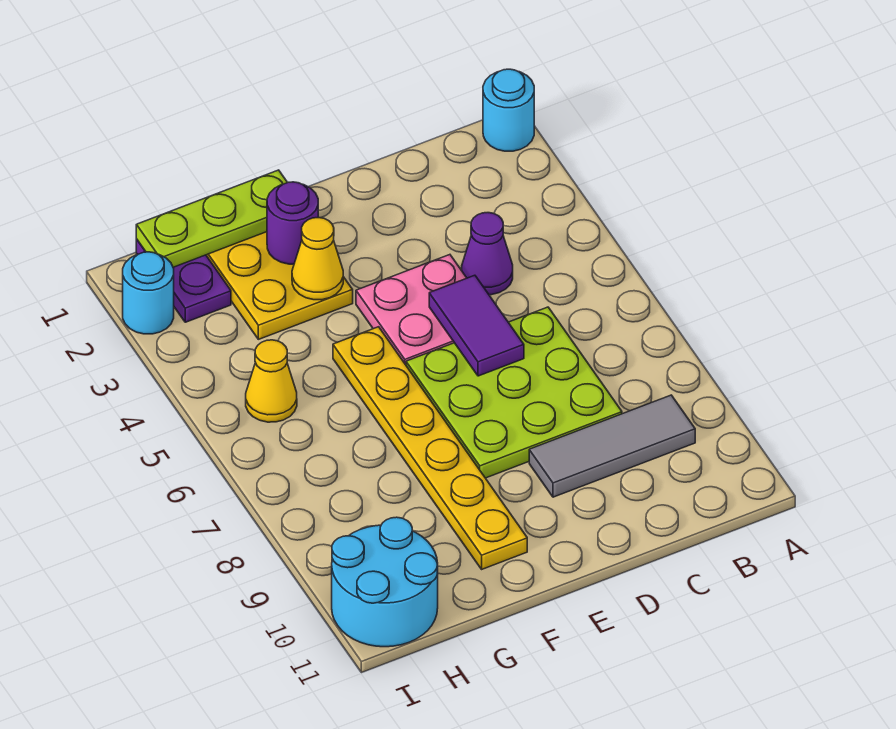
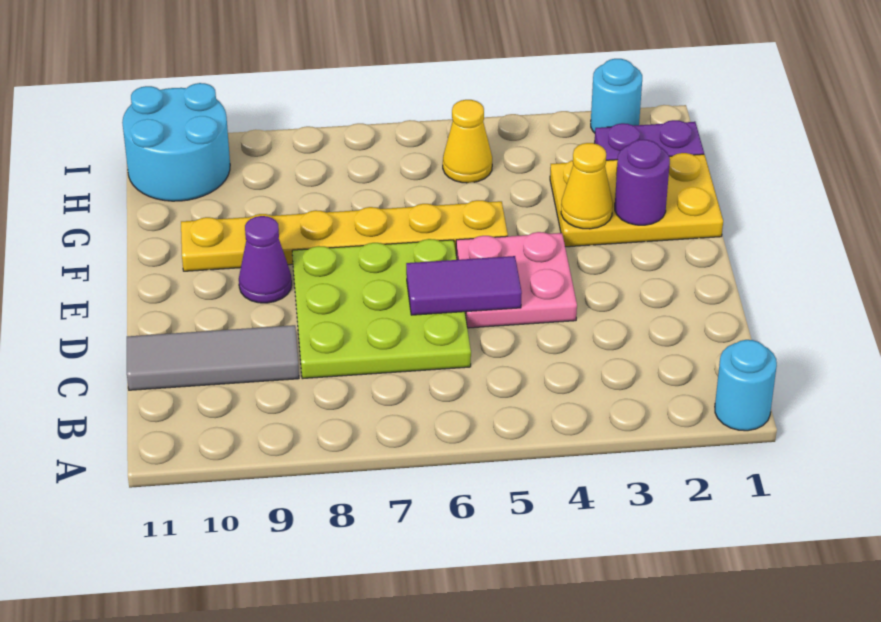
grey 1x3 tile [529,395,695,497] -> grey 1x3 tile turned to [127,325,299,390]
purple 1x1 cone [462,213,513,295] -> purple 1x1 cone moved to [239,216,292,303]
lime 1x3 plate [136,170,288,267] -> none

